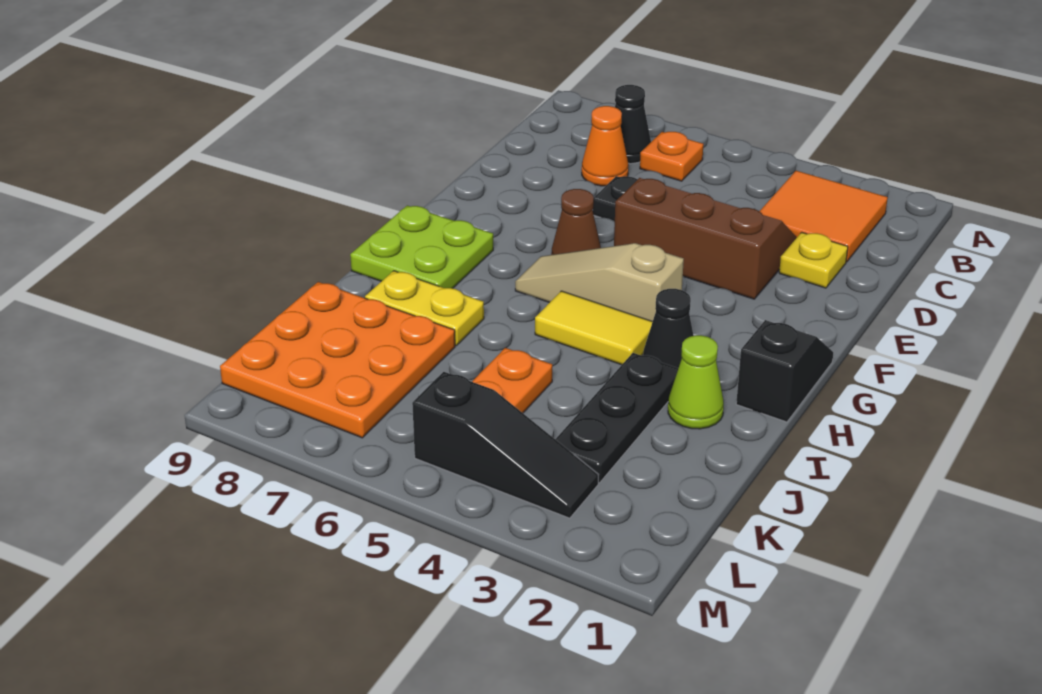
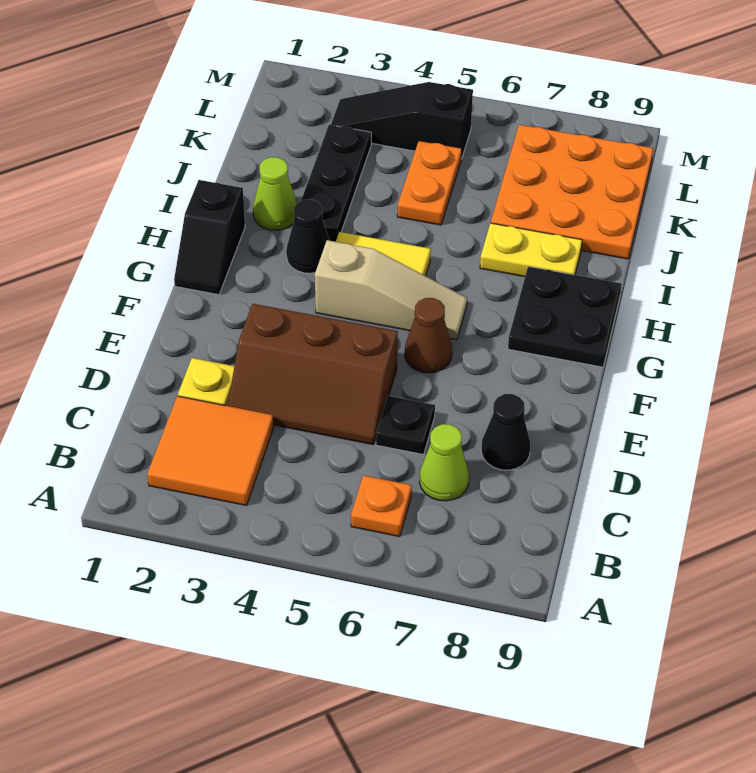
black 1x1 cone [615,85,651,164] -> black 1x1 cone moved to [481,394,531,470]
orange 1x1 cone [582,106,628,186] -> lime 1x1 cone [420,424,469,501]
lime 2x2 plate [350,205,493,288] -> black 2x2 plate [508,266,622,367]

